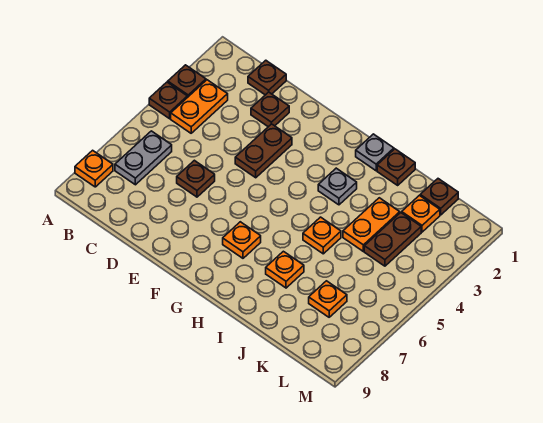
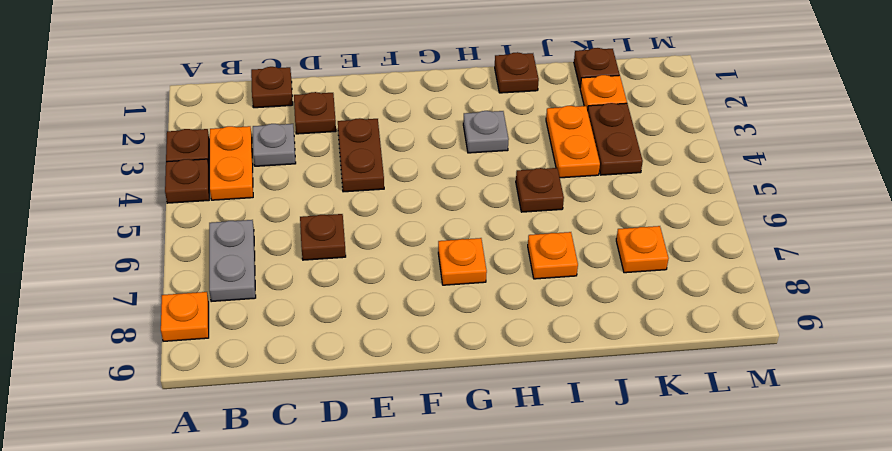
grey 1x1 plate [356,134,394,171] -> grey 1x1 plate moved to [253,124,296,166]
orange 1x1 plate [303,217,341,254] -> brown 1x1 plate [516,168,564,212]

